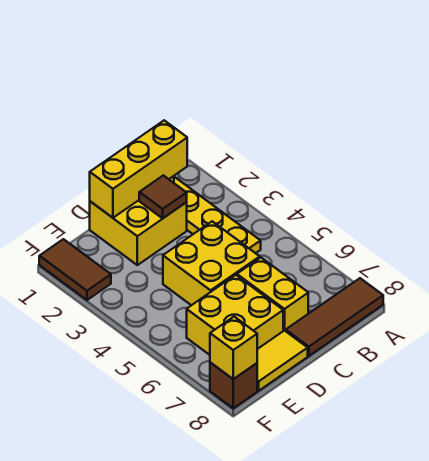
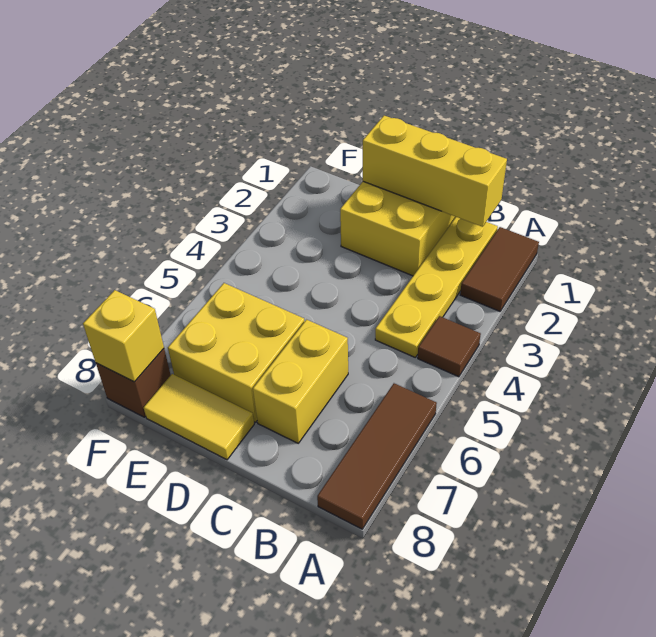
brown 1x3 tile [286,278,383,356] -> brown 1x3 tile turned to [317,383,437,529]
brown 1x1 tile [139,175,187,218] -> brown 1x1 tile moved to [418,316,481,377]
yellow 2x2 brick [163,221,260,305] -> none
brown 1x2 tile [39,239,111,300] -> brown 1x2 tile moved to [460,227,539,311]

